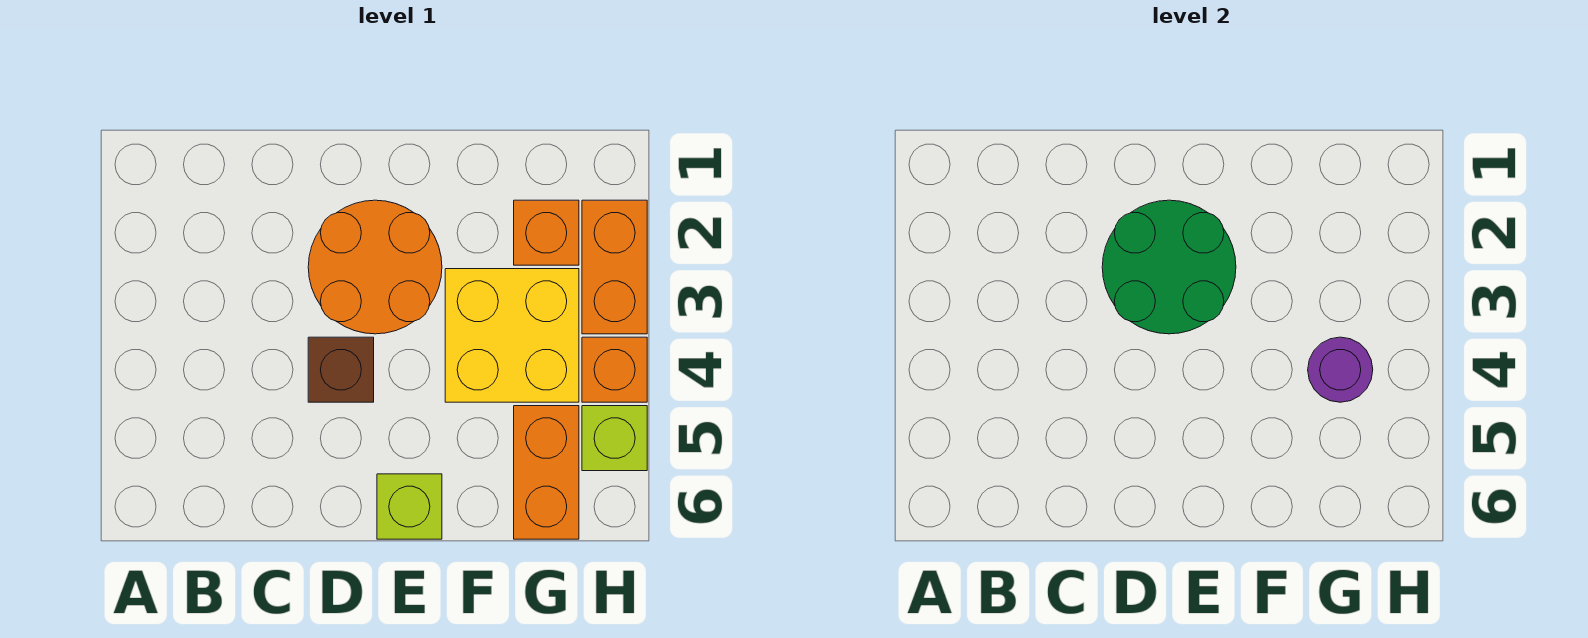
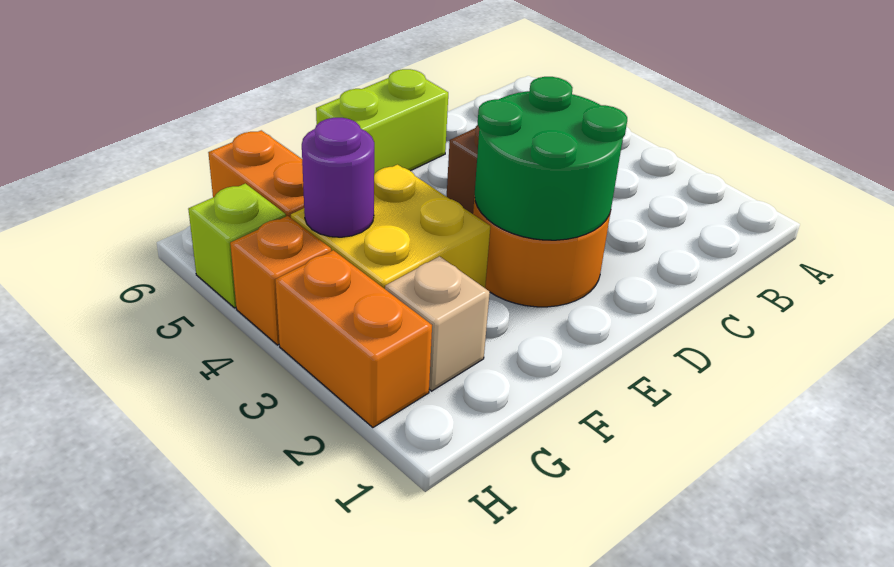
lime 1x1 brick [377,474,442,539] -> lime 1x2 brick [316,69,448,174]
orange 1x1 brick [514,200,579,265] -> tan 1x1 brick [385,256,490,391]

